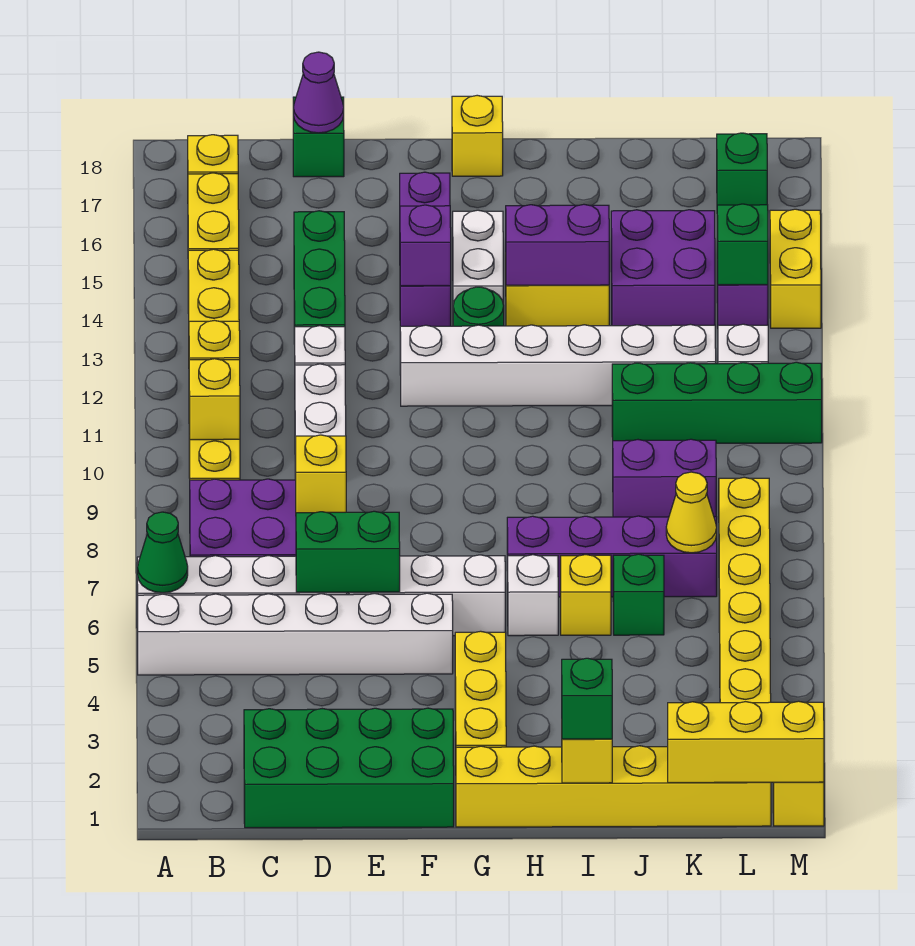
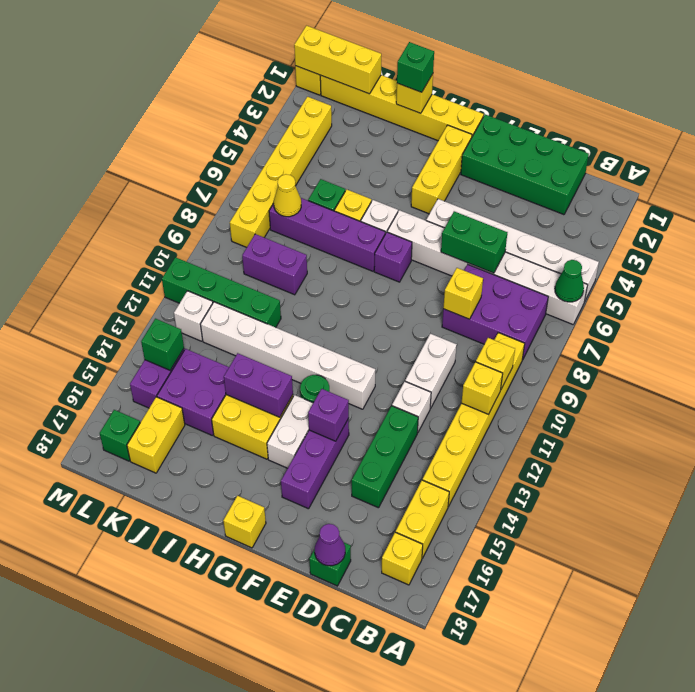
none -> purple 1x1 brick [374,232,412,282]
yellow 1x2 brick [770,209,821,328] -> yellow 1x2 brick moved to [127,397,185,473]

